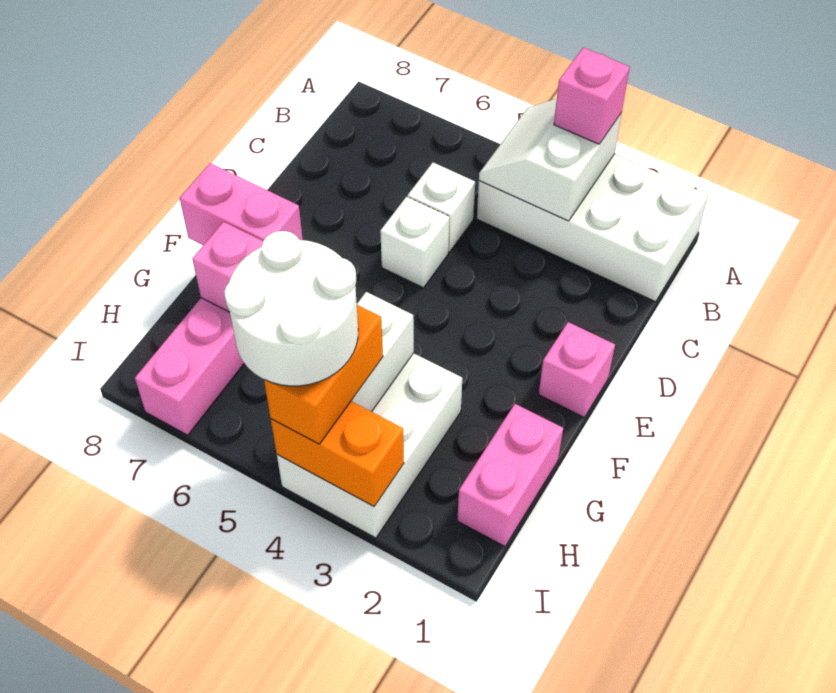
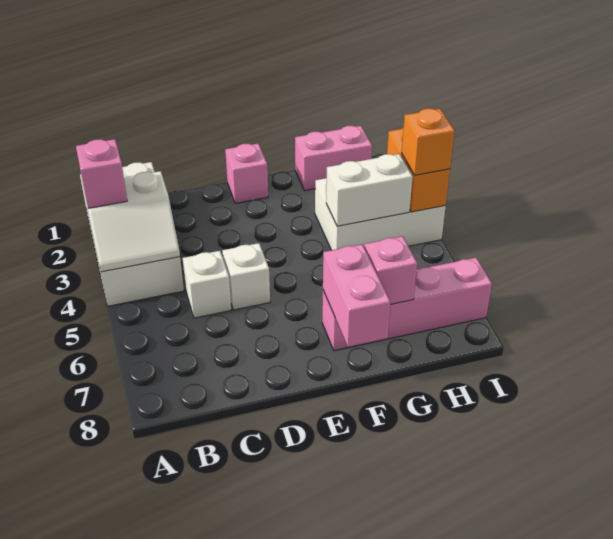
orange 1x2 brick [264,305,383,444] -> orange 1x1 brick [402,109,455,175]
white 2x2 round brick [224,231,358,386] -> none

